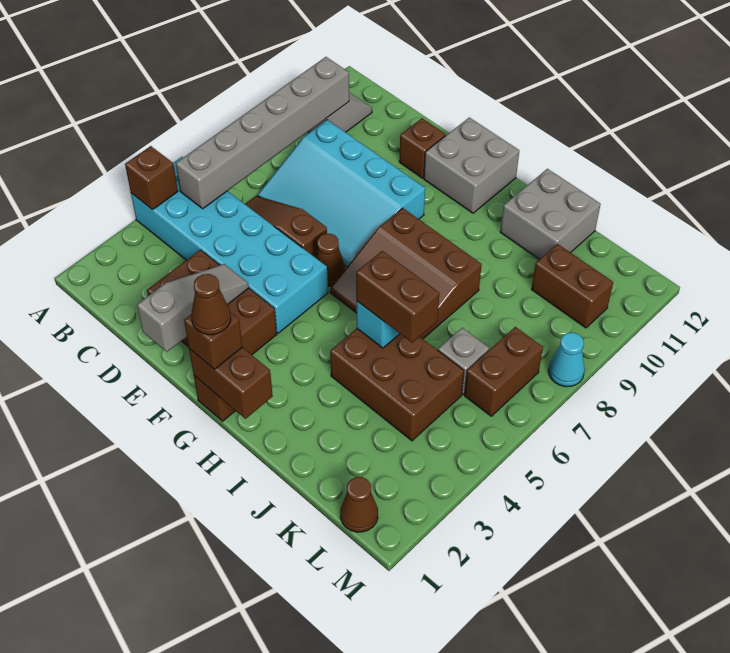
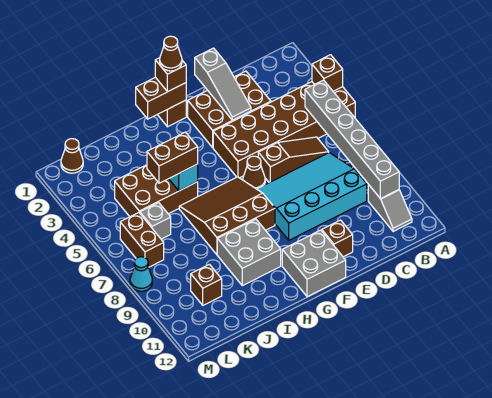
cyan 2x6 brick [131,157,328,333] -> brown 2x6 brick [213,82,355,178]
grey 2x2 brick [500,169,601,260] -> grey 2x2 brick moved to [217,219,281,286]
brown 1x2 brick [531,244,613,328] -> brown 1x1 brick [191,264,222,305]

